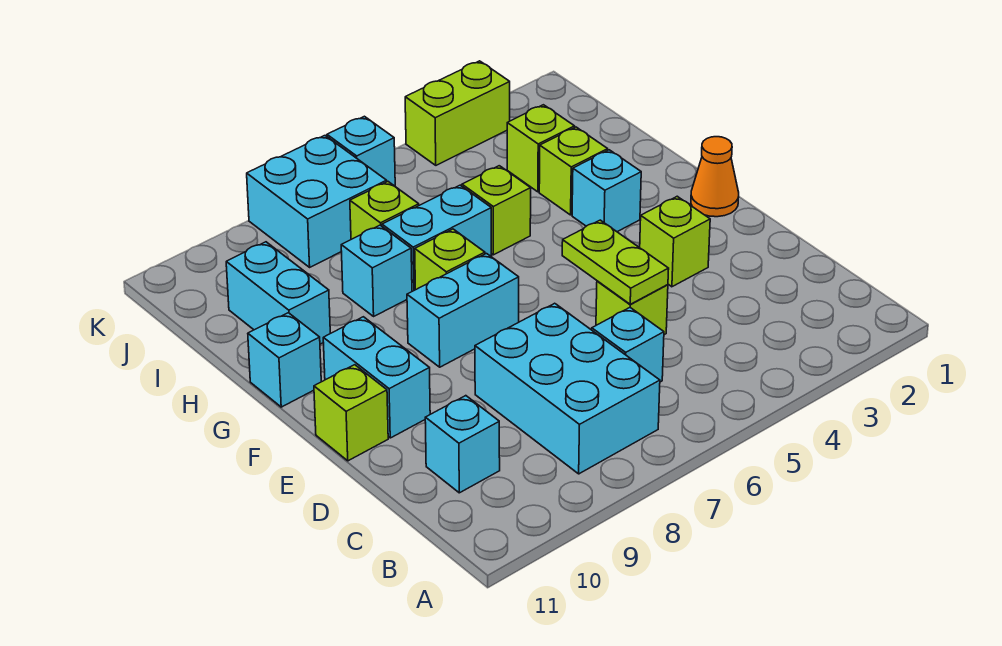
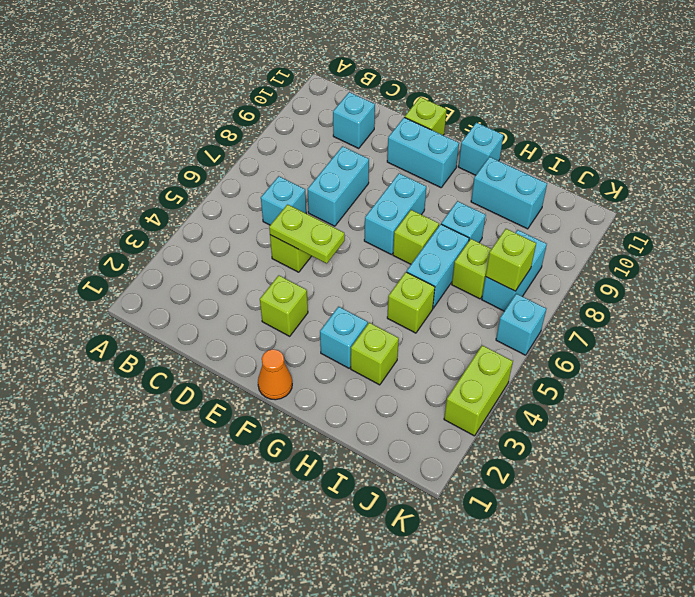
cyan 2x3 brick [475,303,660,474] -> cyan 1x2 brick [308,146,369,226]
lime 1x1 brick [507,105,575,192] -> lime 1x1 brick moved to [486,229,536,291]
cyan 2x2 brick [247,136,387,267] -> cyan 1x2 brick [482,230,547,311]

